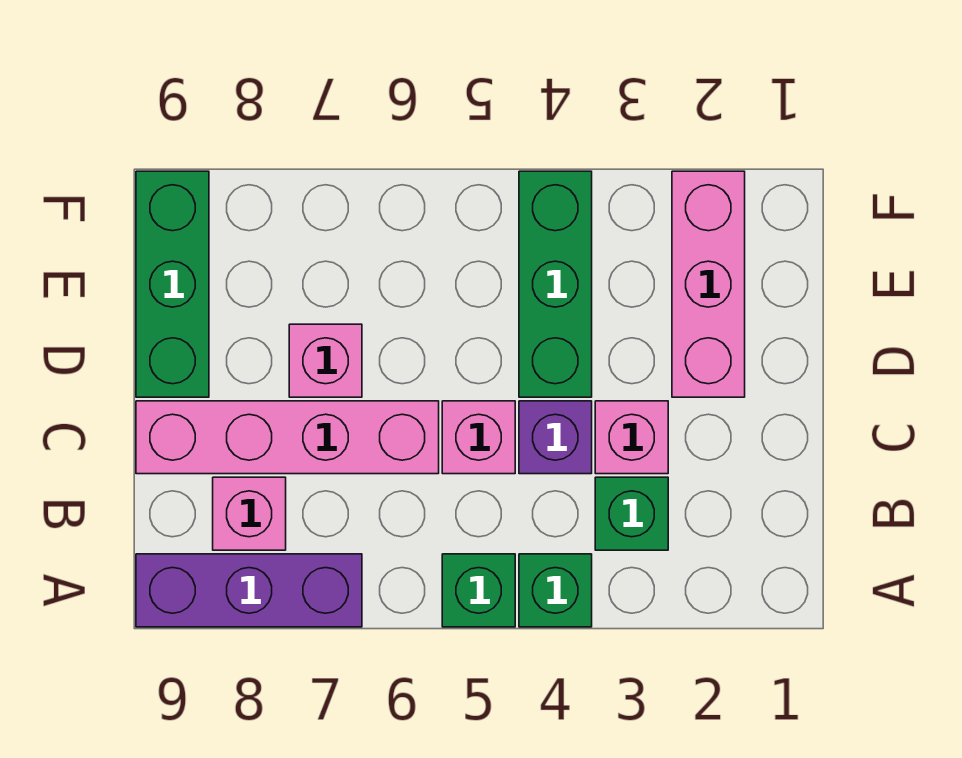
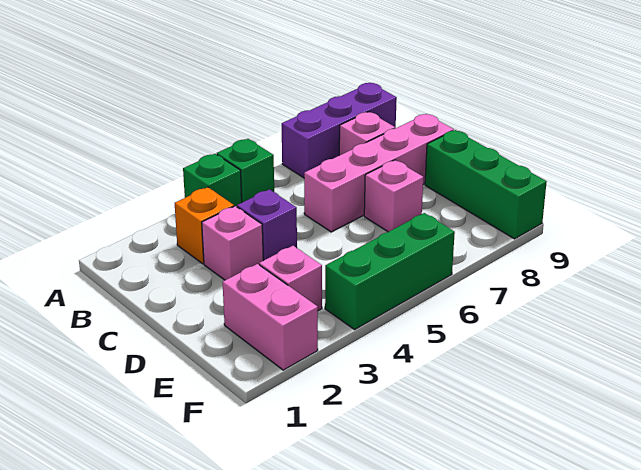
green 1x1 brick [595,477,668,550] -> orange 1x1 brick [175,187,234,264]
pink 1x1 brick [442,401,515,474] -> pink 1x1 brick moved to [259,246,322,311]
pink 1x3 brick [672,171,745,397] -> pink 1x2 brick [223,264,318,370]
green 1x3 brick [519,171,592,397] -> green 1x3 brick turned to [325,213,455,330]

